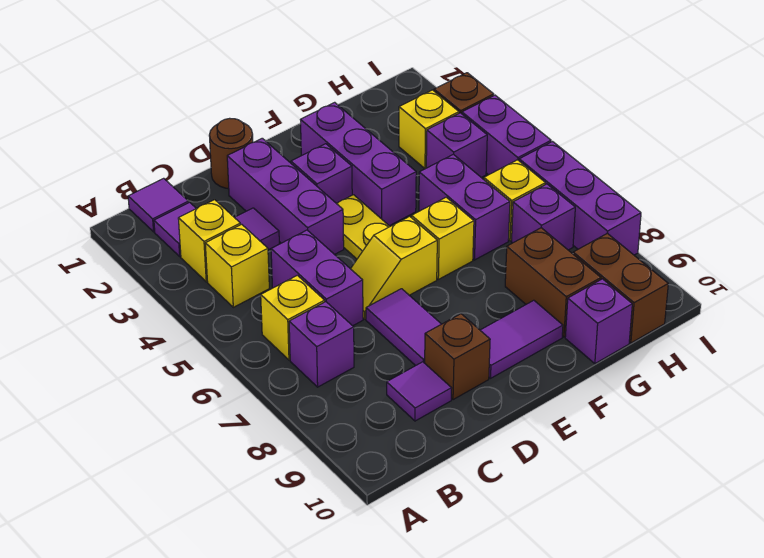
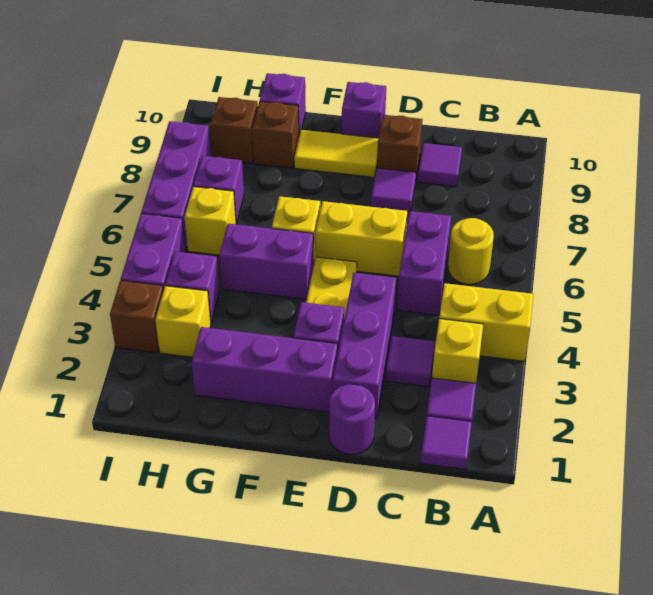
yellow 1x1 brick [205,224,269,307] -> yellow 1x2 brick [439,283,534,361]
yellow 1x1 brick [261,275,325,360] -> yellow 1x1 round brick [448,218,494,284]
purple 1x1 brick [289,302,354,387] -> purple 1x1 brick moved to [342,82,386,138]
brown 1x1 round brick [209,118,253,189] -> purple 1x1 round brick [329,384,375,454]
yellow 1x2 slope [351,216,437,319] -> yellow 1x2 brick [316,201,407,276]
purple 1x2 tile [366,289,441,366] -> purple 1x1 tile [371,168,416,212]
purple 1x2 tile [480,300,563,378] -> yellow 1x2 tile [294,130,378,177]
purple 1x3 brick [301,102,416,226] -> purple 1x3 brick turned to [192,327,338,412]
purple 1x2 brick [419,154,510,260] -> purple 1x2 brick turned to [219,224,314,299]
brown 1x2 brick [505,228,601,337] -> brown 1x1 brick [252,101,299,168]
brown 1x2 brick [573,233,668,343] -> brown 1x1 brick [211,97,258,164]

